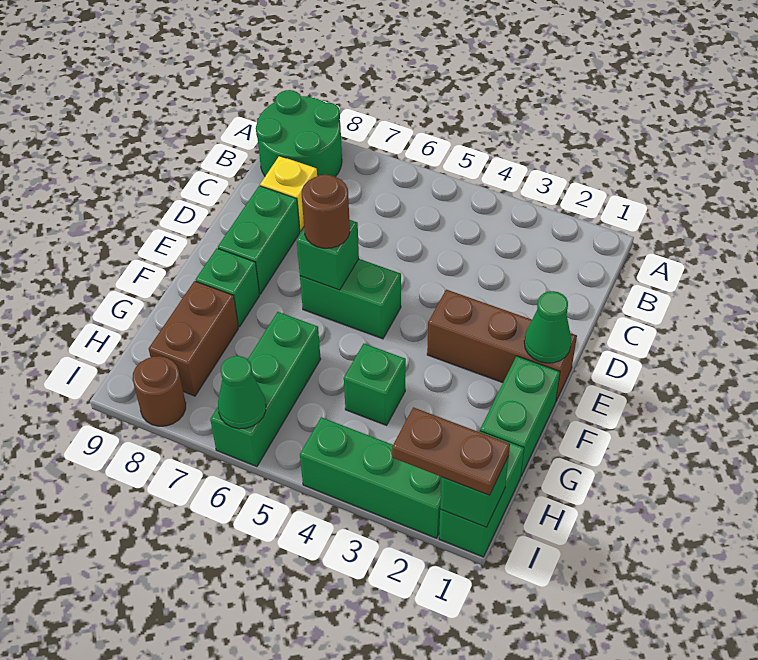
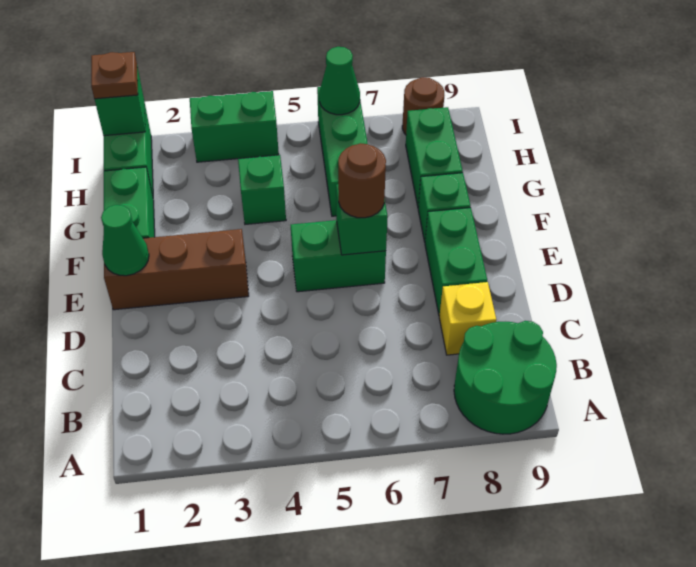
brown 1x2 brick [149,281,238,396] -> green 1x2 brick [406,107,463,207]
brown 1x2 plate [392,407,510,495] -> brown 1x1 plate [91,52,138,99]
green 1x3 brick [300,417,442,538] -> green 1x2 brick [190,91,279,162]

